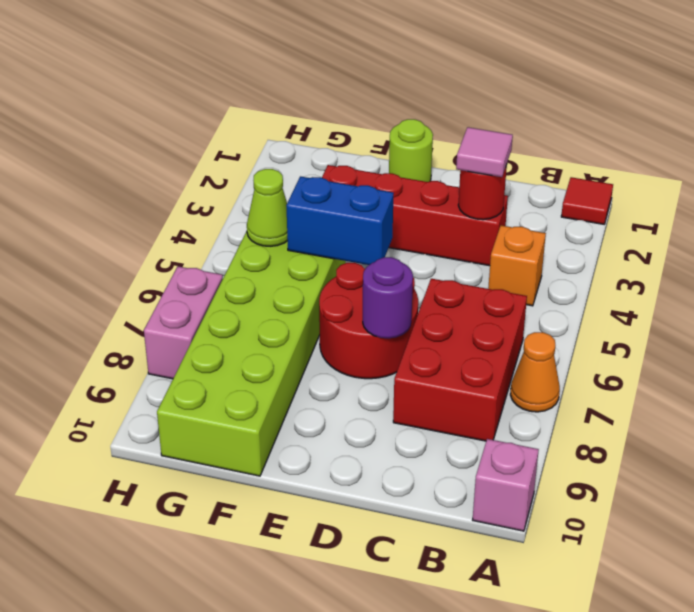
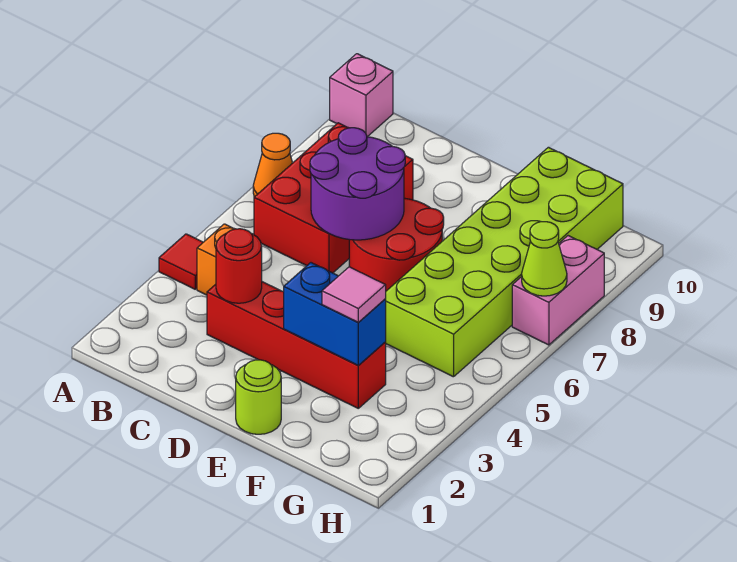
red 1x1 tile [561,177,613,224] -> red 1x1 tile moved to [159,234,203,289]
pink 1x1 tile [456,127,513,177] -> pink 1x1 tile moved to [322,267,386,322]
purple 1x1 round brick [363,257,413,339] -> purple 2x2 round brick [310,128,405,240]
blue 1x2 brick [286,176,394,265] -> blue 1x2 brick moved to [284,263,386,365]
lime 1x1 cone [247,169,288,246] -> lime 1x1 cone moved to [522,222,567,296]

